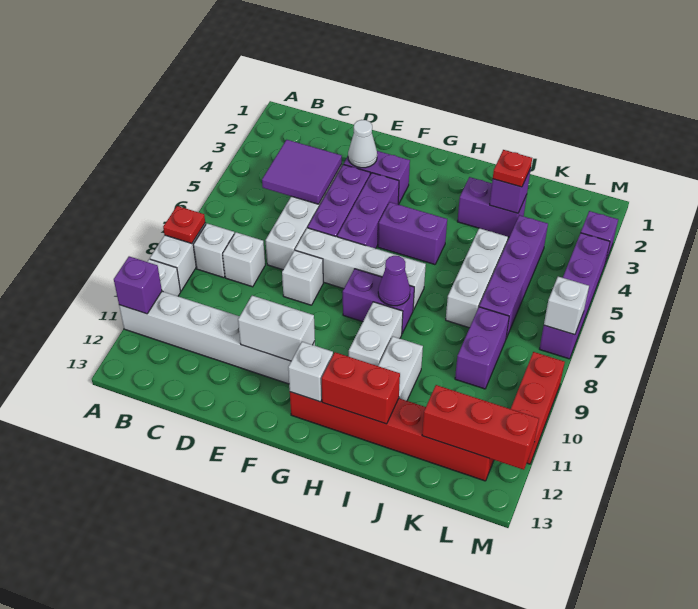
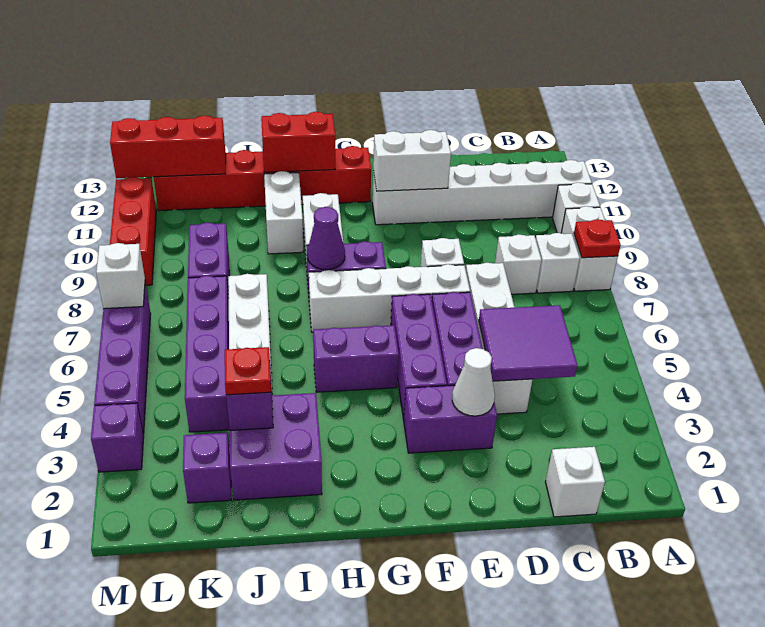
purple 1x1 brick [114,256,162,314] -> purple 1x1 brick moved to [183,433,231,503]
white 1x1 brick [288,342,333,402] -> white 1x1 brick moved to [546,447,605,517]
purple 1x2 brick [457,177,527,237] -> purple 2x2 brick [230,393,322,500]

